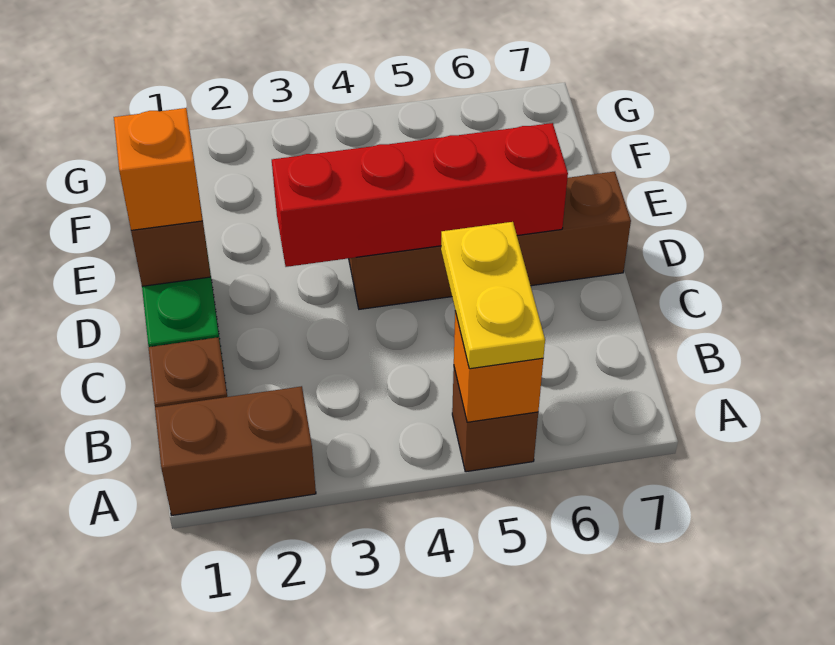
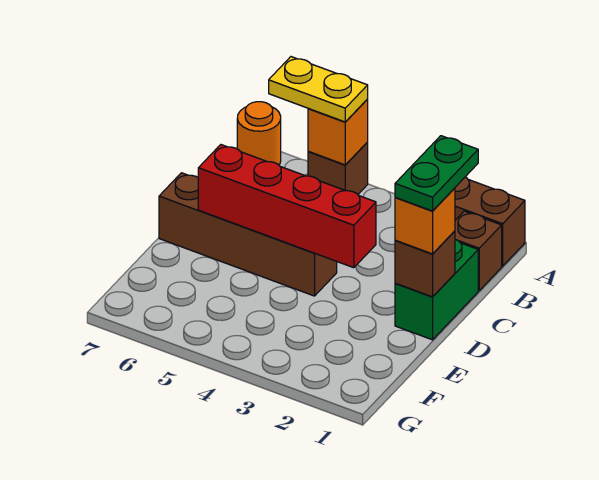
yellow 1x2 plate [441,222,545,369] -> yellow 1x2 plate turned to [269,57,368,122]
none -> orange 1x1 round brick [237,102,281,165]
none -> green 1x2 plate [395,136,478,211]

